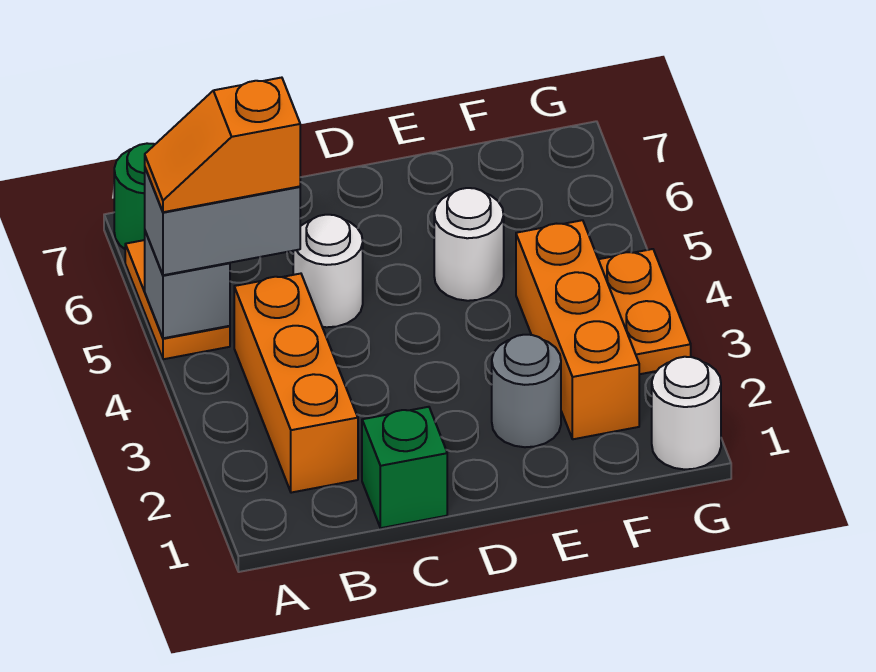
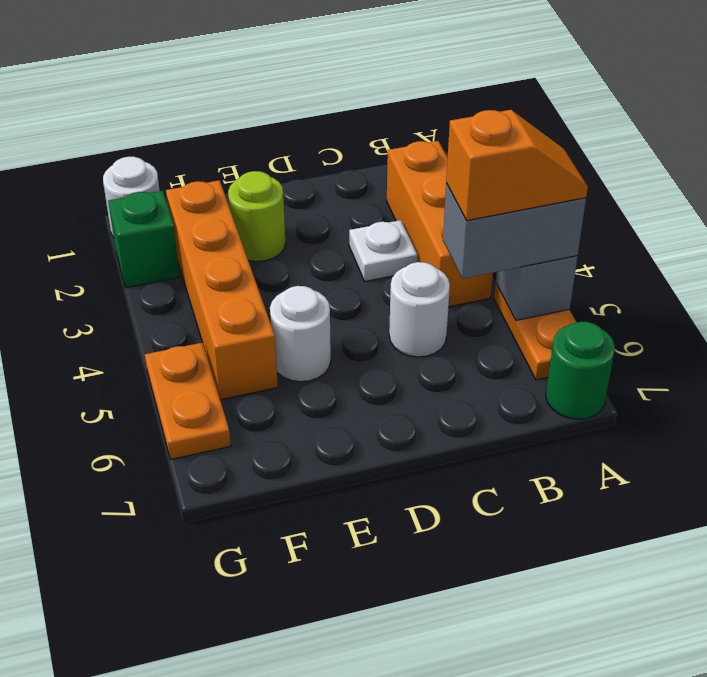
green 1x1 brick [362,407,447,528] -> green 1x1 brick moved to [108,191,180,288]
none -> white 1x1 plate [349,220,418,281]
grey 1x1 round brick [492,335,561,447] -> lime 1x1 round brick [228,171,286,262]
orange 1x3 brick [516,220,639,439] -> orange 1x4 brick [166,180,278,400]
orange 1x2 plate [598,249,691,374] -> orange 1x2 plate moved to [145,343,231,459]

